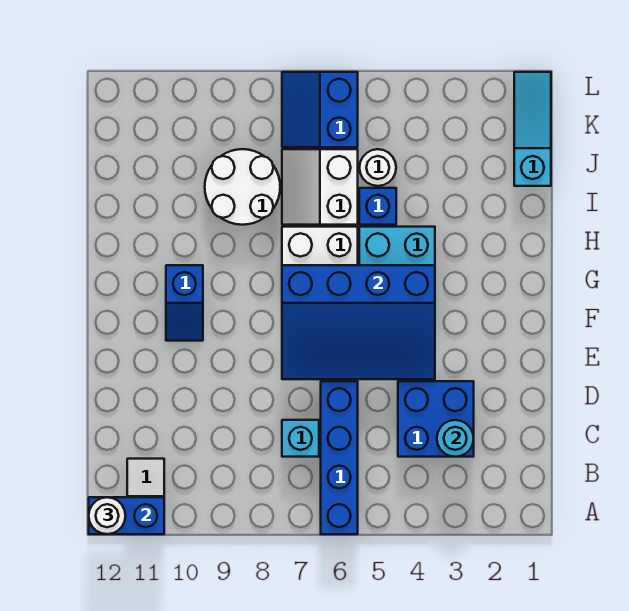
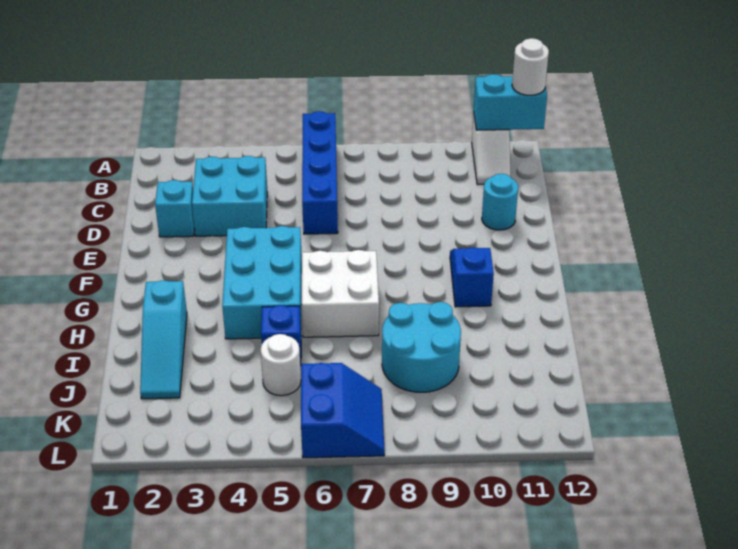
blue 1x2 brick [89,497,164,534] -> cyan 1x2 brick [474,74,547,130]
blue 2x2 brick [398,381,474,457] -> cyan 2x2 brick [192,156,267,236]
cyan 1x1 round brick [437,420,474,457] -> cyan 1x1 round brick moved to [482,174,518,230]
cyan 1x1 brick [282,420,319,457] -> cyan 1x1 brick moved to [155,180,195,237]
blue 3x4 slope [282,265,435,379] -> none
white 2x2 slope [282,149,358,225] -> none
white 2x2 round brick [205,149,280,225] -> cyan 2x2 round brick [382,302,461,392]
cyan 1x3 slope [514,72,551,186] -> cyan 1x3 slope moved to [140,280,187,399]

